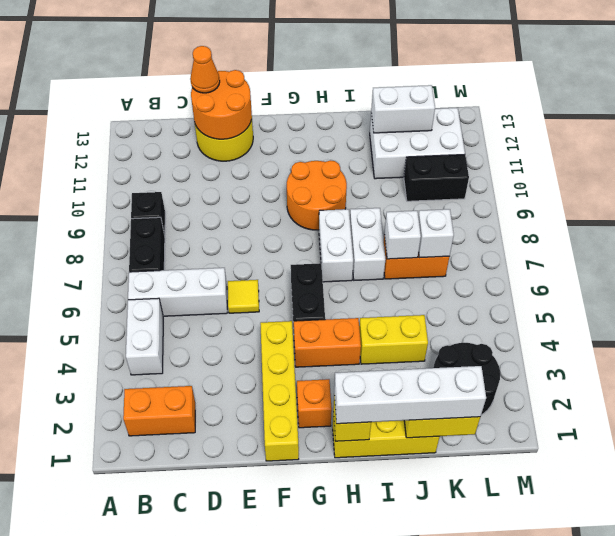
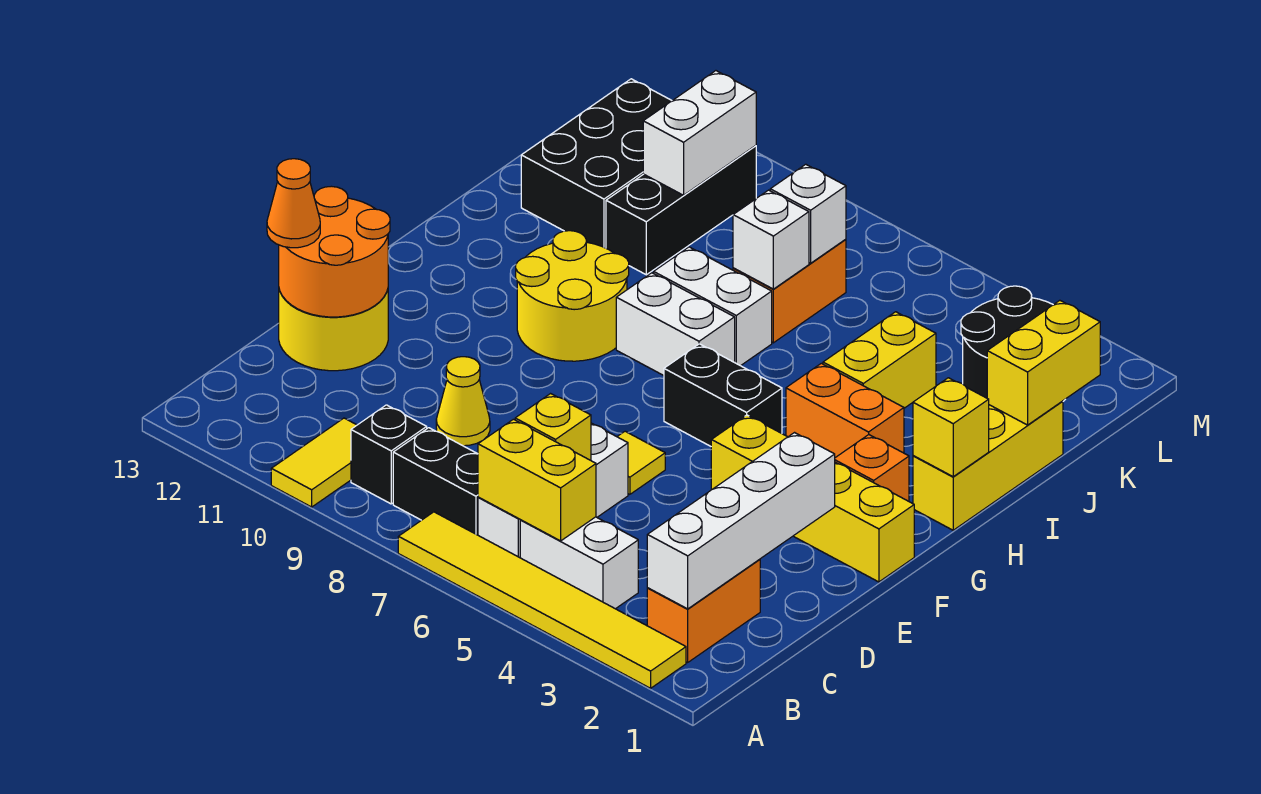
none -> yellow 1x6 tile [398,512,686,688]
none -> yellow 1x2 tile [271,418,357,507]
none -> yellow 1x2 brick [478,419,596,541]
none -> yellow 1x1 brick [515,394,591,460]
none -> yellow 1x1 cone [436,357,490,446]
orange 1x2 brick [294,318,361,367] -> orange 1x2 brick turned to [786,363,904,458]
orange 2x2 round brick [287,160,347,230] -> yellow 2x2 round brick [516,231,629,361]
white 1x4 brick [334,366,486,424] -> white 1x4 brick moved to [647,433,835,609]
white 2x3 brick [370,108,465,179] -> black 2x3 brick [521,79,672,248]
white 1x2 brick [371,85,435,133] -> white 1x2 brick moved to [643,71,756,195]
black 1x2 brick [404,155,469,201] -> black 1x3 brick [606,146,756,275]

